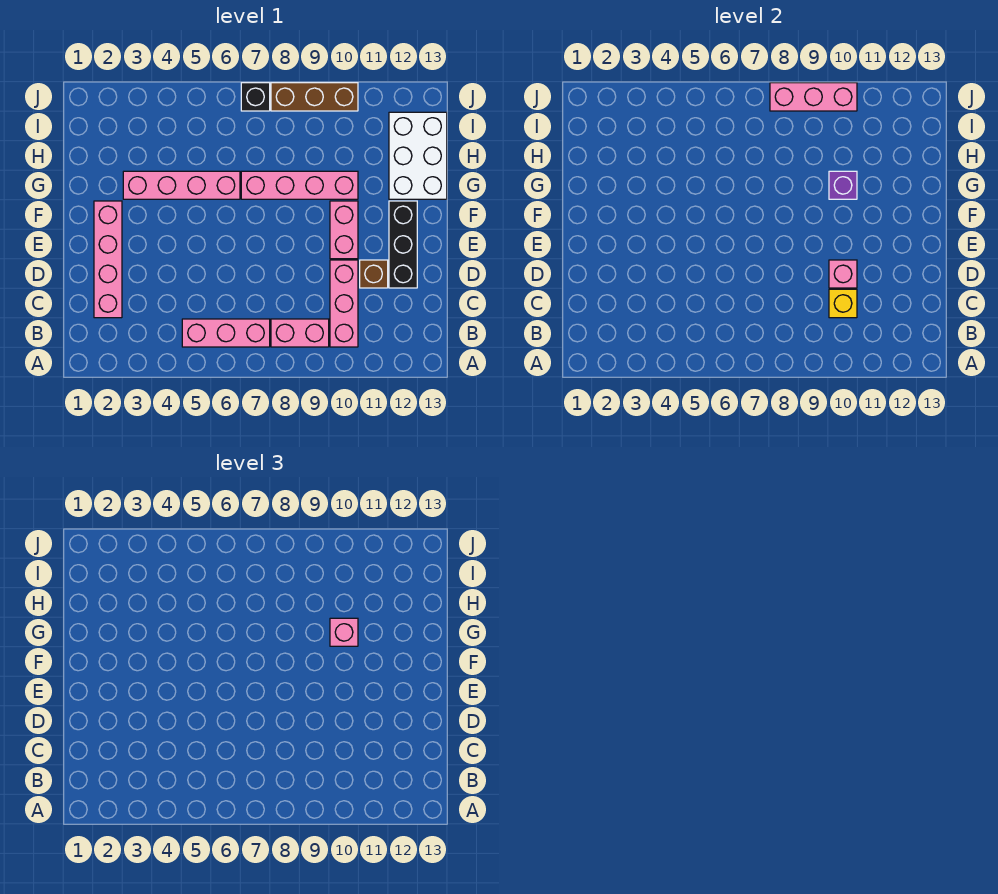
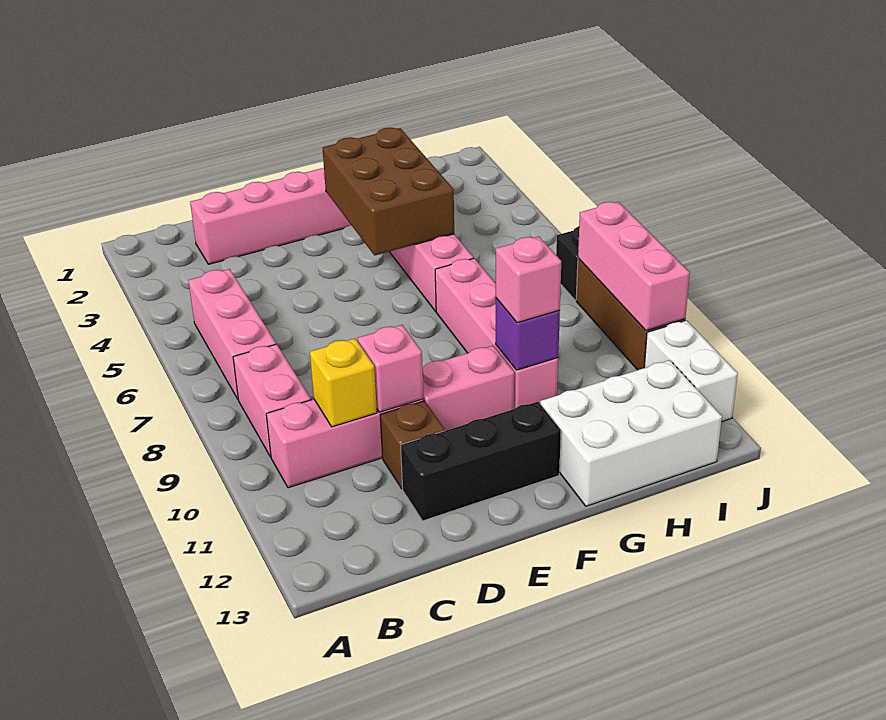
none -> brown 2x3 brick [323,128,454,256]
none -> white 1x2 brick [644,320,738,422]

